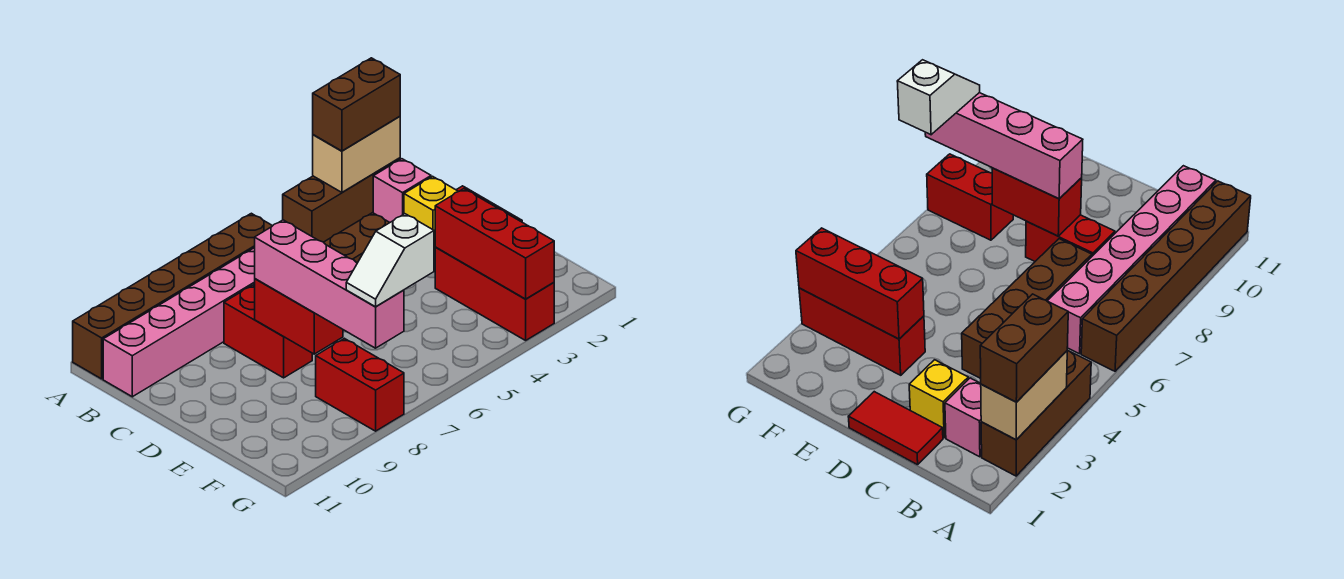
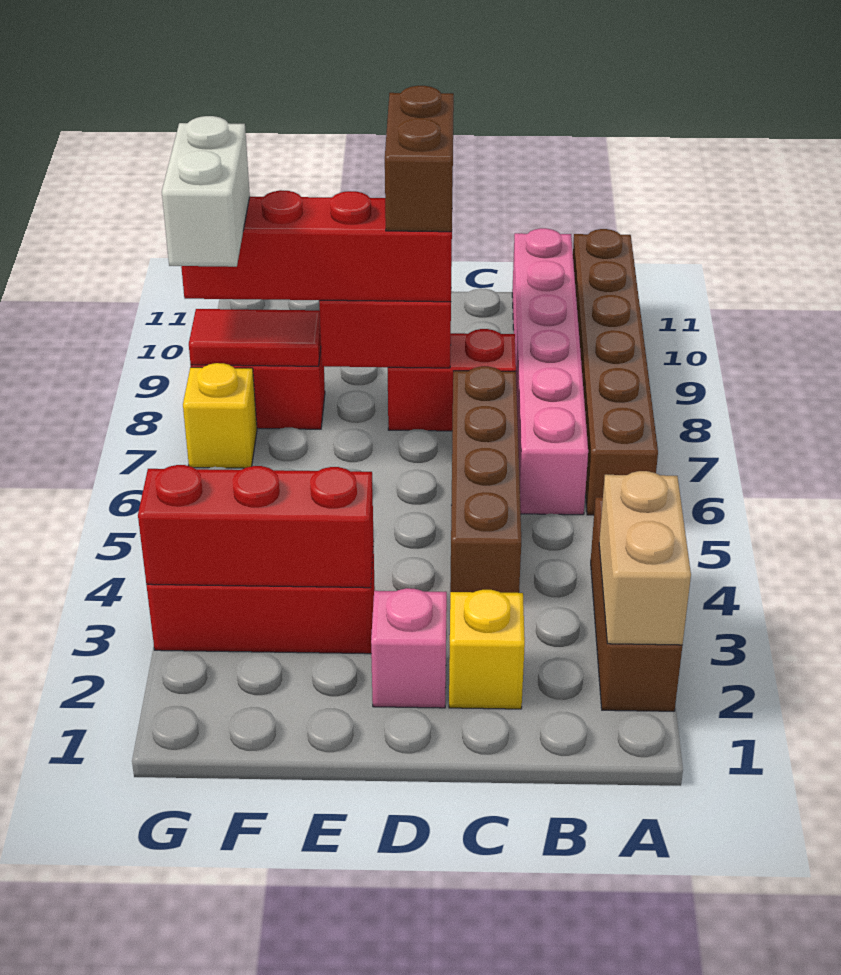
brown 1x2 brick [313,58,400,151] -> brown 1x2 brick moved to [385,86,454,232]
pink 1x1 brick [373,159,431,222] -> pink 1x1 brick moved to [371,588,447,708]
red 1x2 tile [848,392,943,465] -> red 1x2 tile moved to [189,309,321,366]
pink 1x4 brick [255,220,404,348] -> red 1x4 brick [181,190,452,302]
none -> yellow 1x1 brick [183,363,257,468]
white 1x2 slope [346,214,434,307] -> white 1x2 brick [162,116,250,267]

